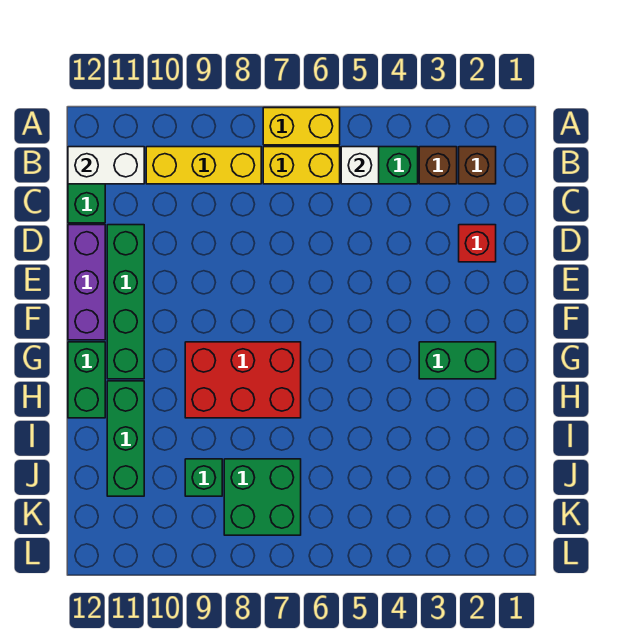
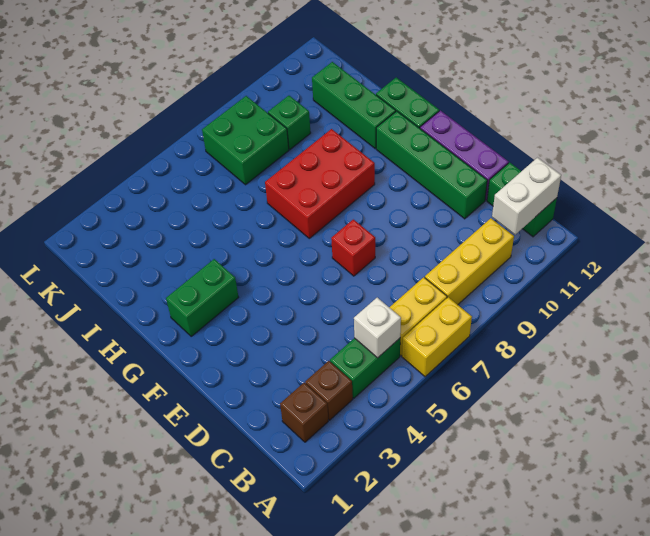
red 1x1 brick [459,225,496,262] -> red 1x1 brick moved to [331,219,375,276]

